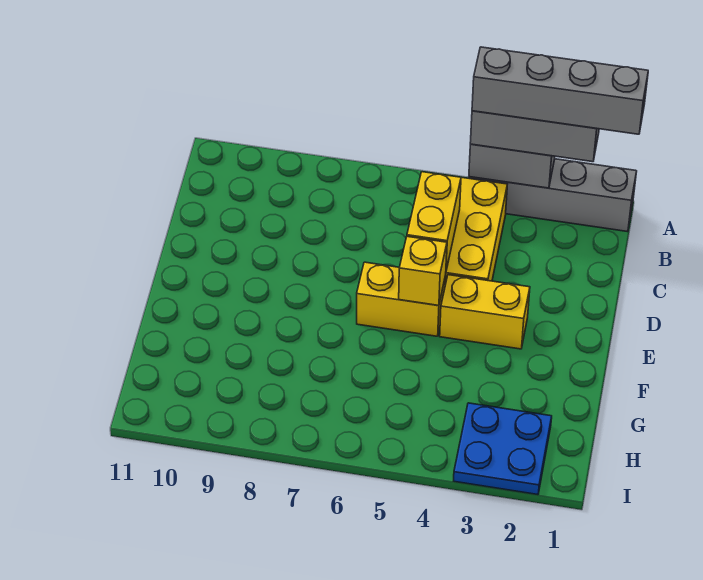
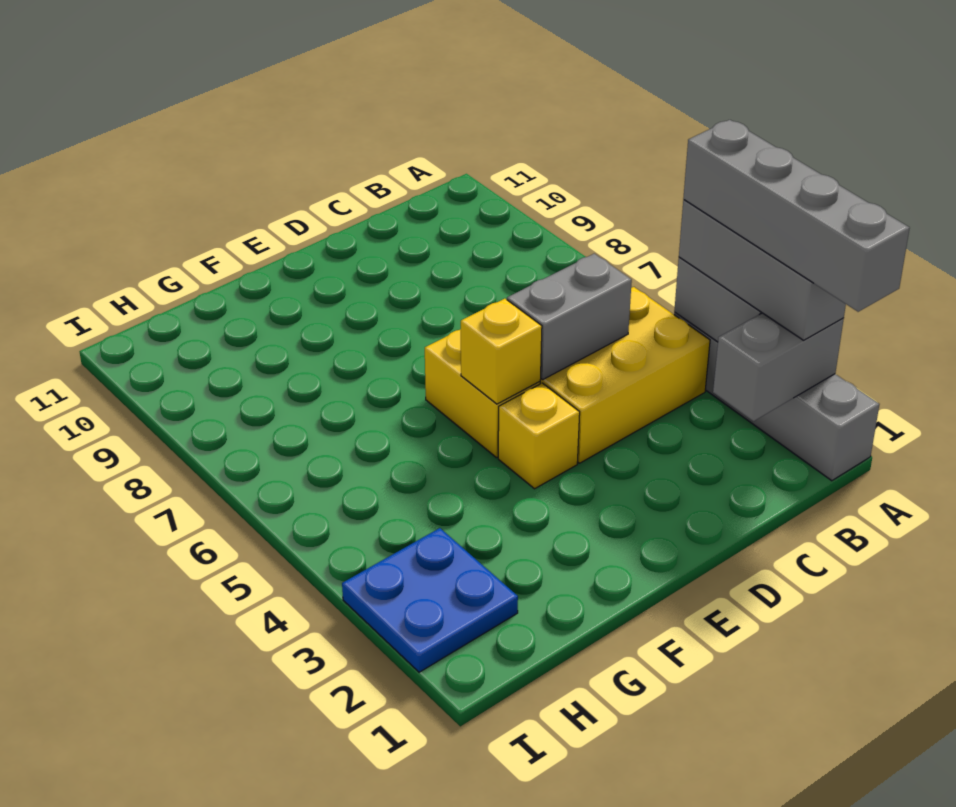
none -> grey 1x2 brick [713,313,844,421]
yellow 1x2 brick [407,172,461,270] -> grey 1x2 brick [507,254,632,380]
yellow 1x2 brick [440,275,530,349] -> yellow 1x1 brick [498,383,580,489]

